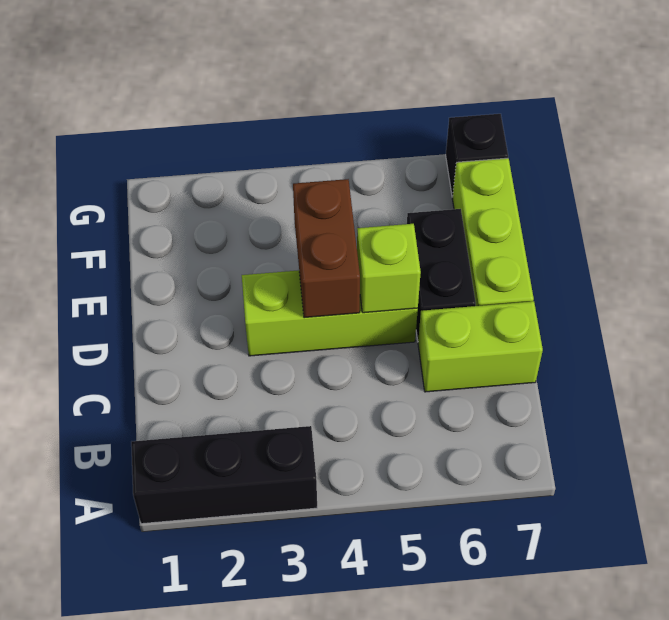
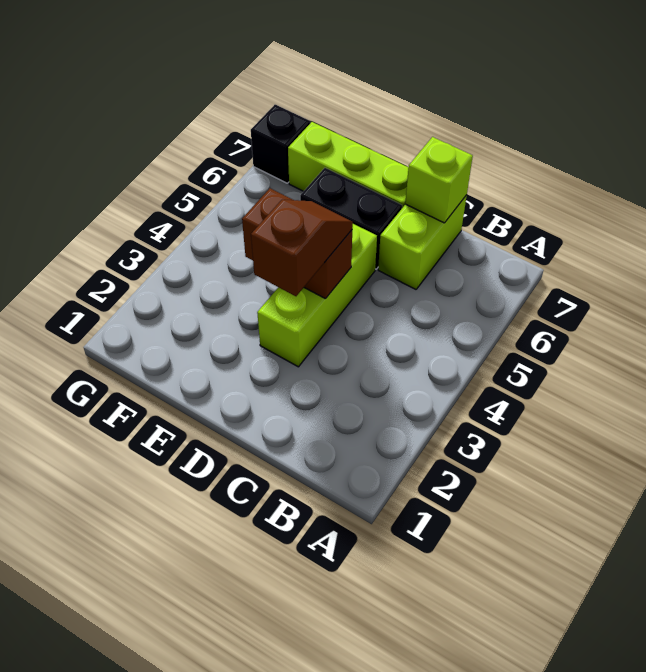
black 1x3 brick [131,426,317,524] -> none
none -> brown 1x2 slope [251,200,353,296]
lime 1x1 brick [357,224,421,313] -> lime 1x1 brick moved to [405,137,473,223]

